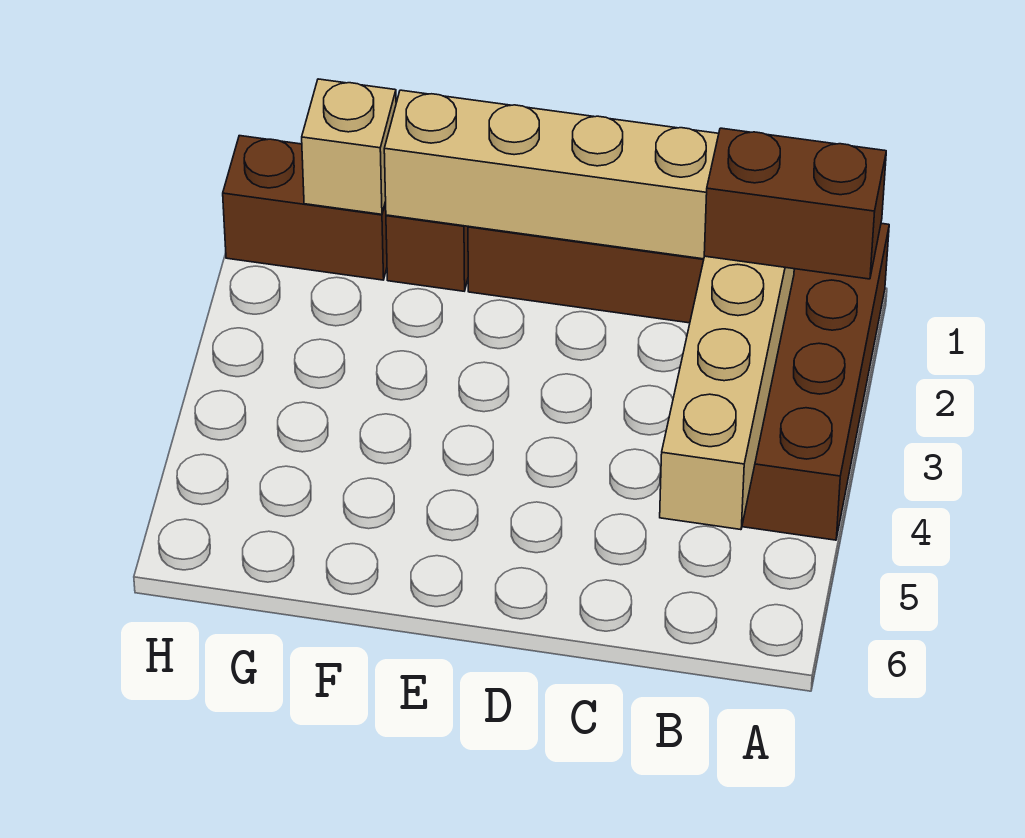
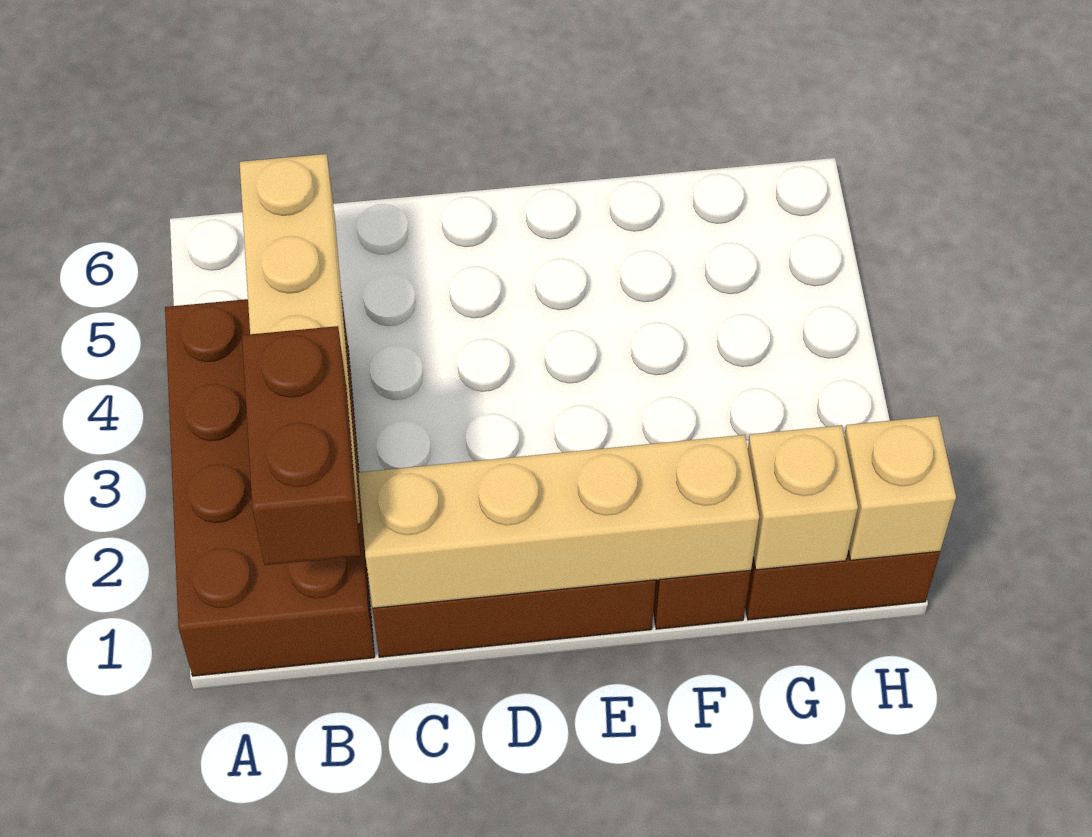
brown 1x2 brick [704,128,886,279] -> brown 1x2 brick turned to [242,326,360,565]
none -> tan 1x1 brick [844,416,956,560]

